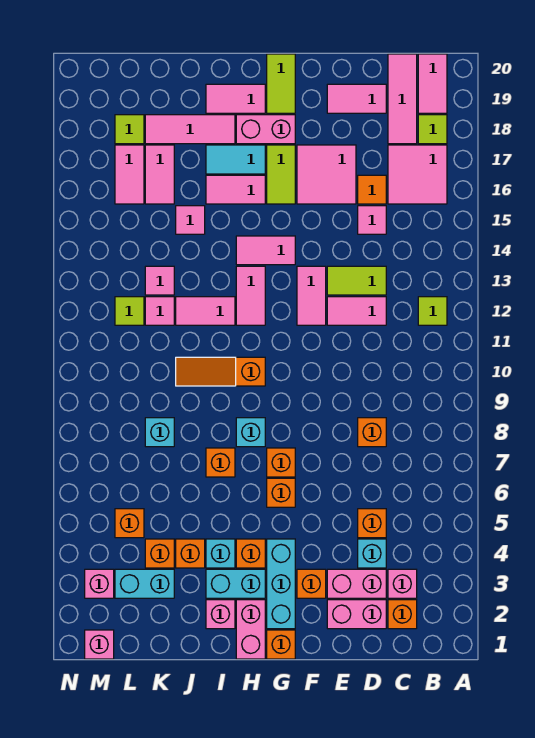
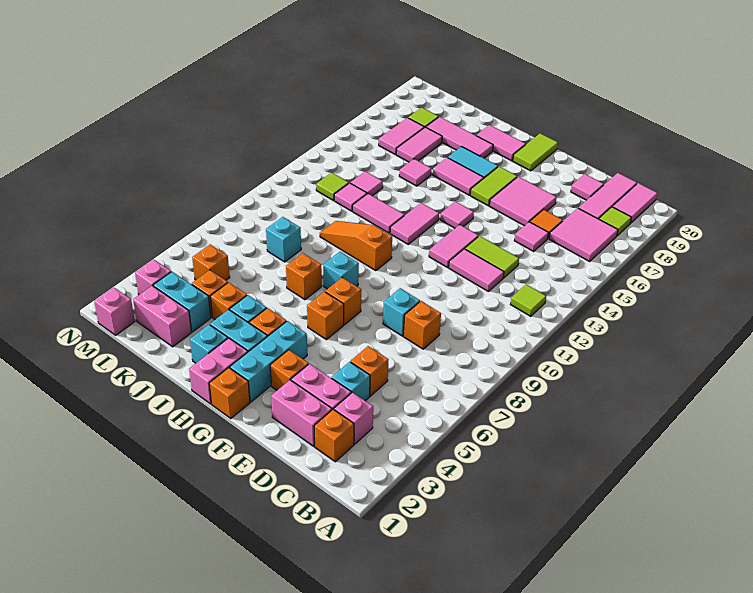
pink 1x2 tile [327,84,386,113] -> pink 1x1 tile [571,174,604,200]
none -> cyan 1x1 brick [383,288,420,336]
pink 1x2 tile [236,236,295,265] -> pink 1x1 tile [440,201,474,228]
pink 1x2 brick [236,115,295,144] -> pink 1x2 brick moved to [133,286,191,347]
pink 1x1 brick [206,600,235,629] -> cyan 1x1 brick [190,325,228,363]

